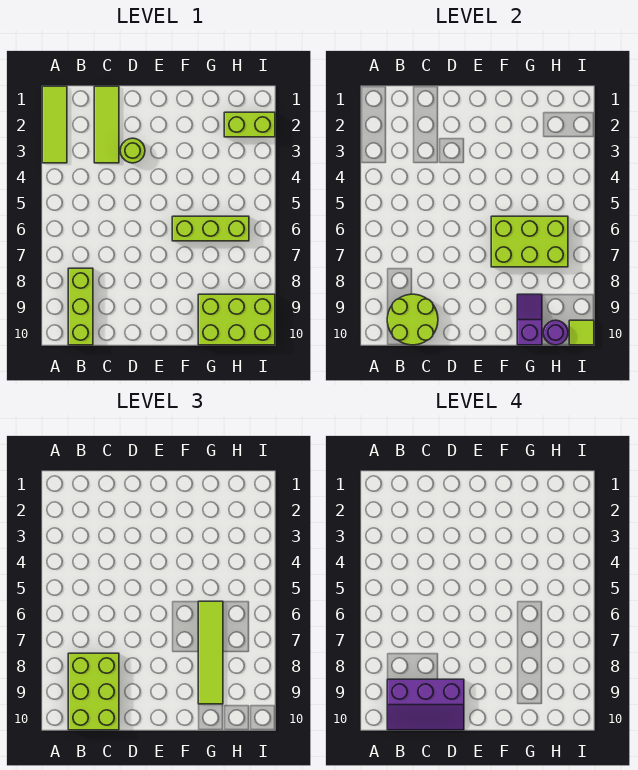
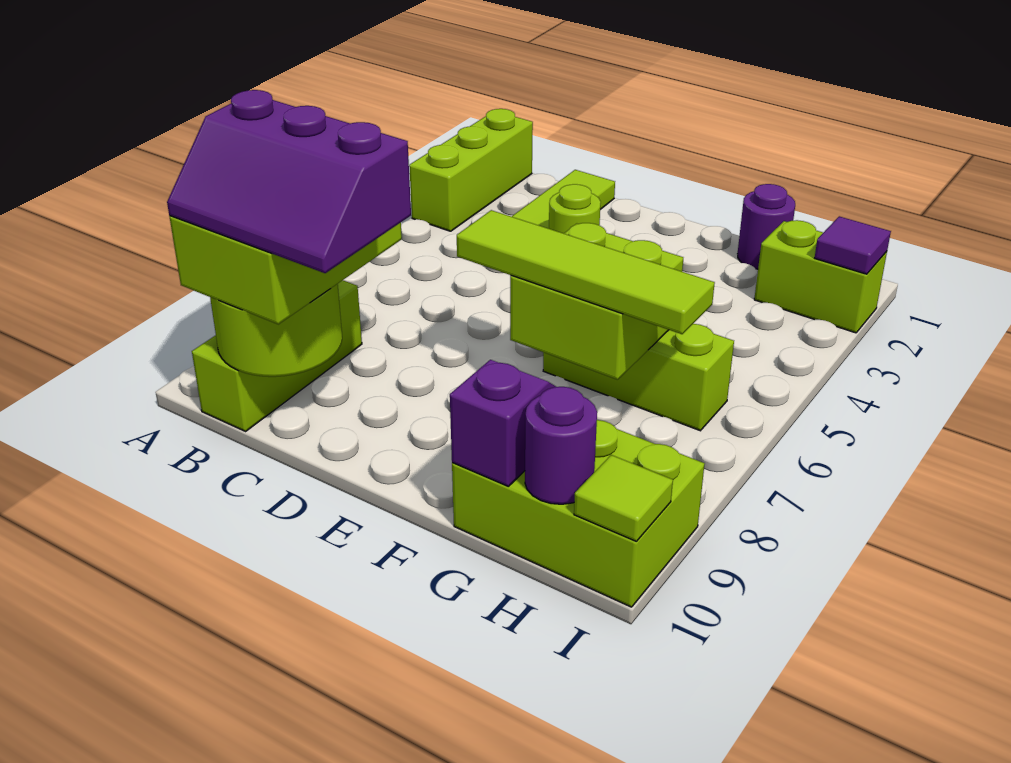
lime 1x3 tile [42,86,67,163] -> lime 1x3 brick [409,109,533,231]
lime 2x3 brick [491,216,568,267] -> lime 2x2 brick [510,223,683,380]
none -> purple 1x1 round brick [738,184,795,269]
lime 1x4 tile [198,601,223,704] -> lime 1x4 tile turned to [457,210,715,334]
none -> purple 1x1 tile [815,216,891,274]

